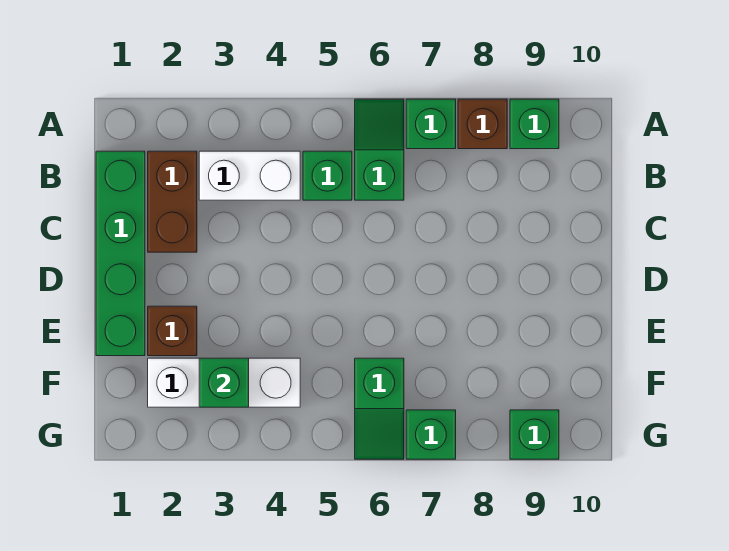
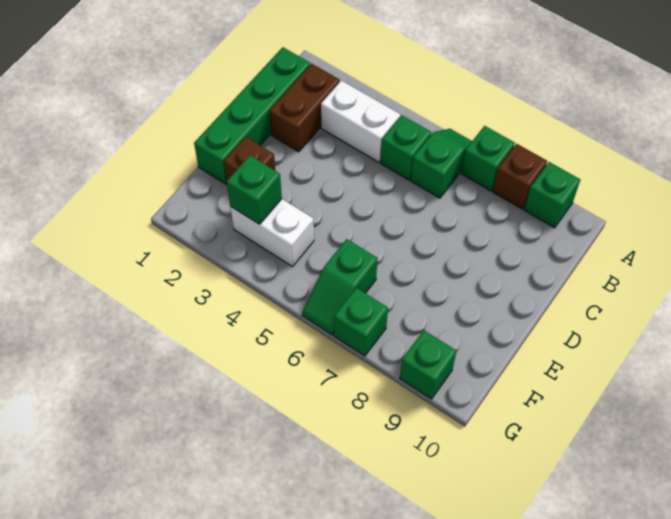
white 1x3 brick [148,358,300,407] -> white 1x2 brick [230,199,314,267]

